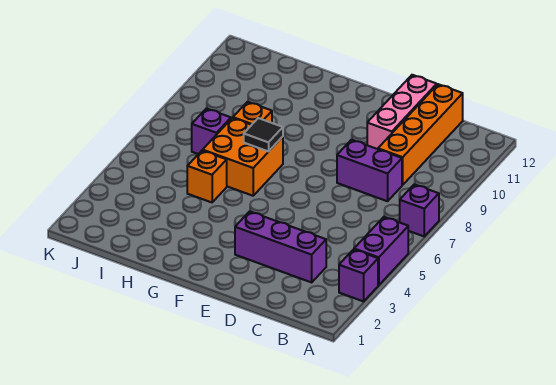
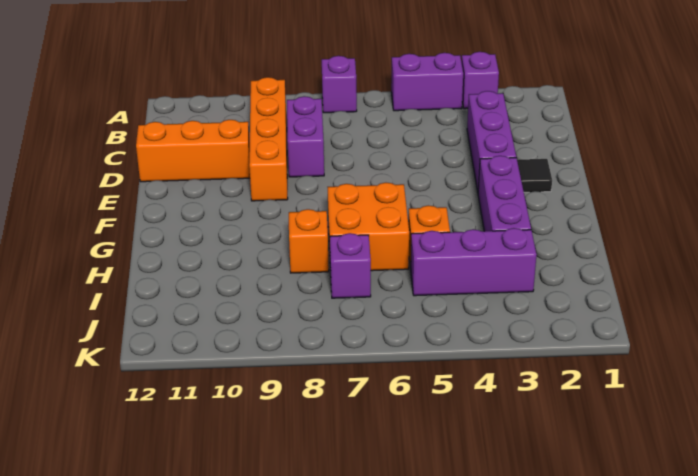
orange 1x4 brick [378,84,463,185] -> orange 1x4 brick turned to [249,77,288,201]
pink 1x3 brick [367,75,437,149] -> orange 1x3 brick [136,120,250,182]
none -> purple 1x3 brick [478,156,531,231]
black 1x1 tile [244,118,283,151] -> black 1x1 tile moved to [517,159,552,192]
none -> purple 1x3 brick [411,228,537,296]

